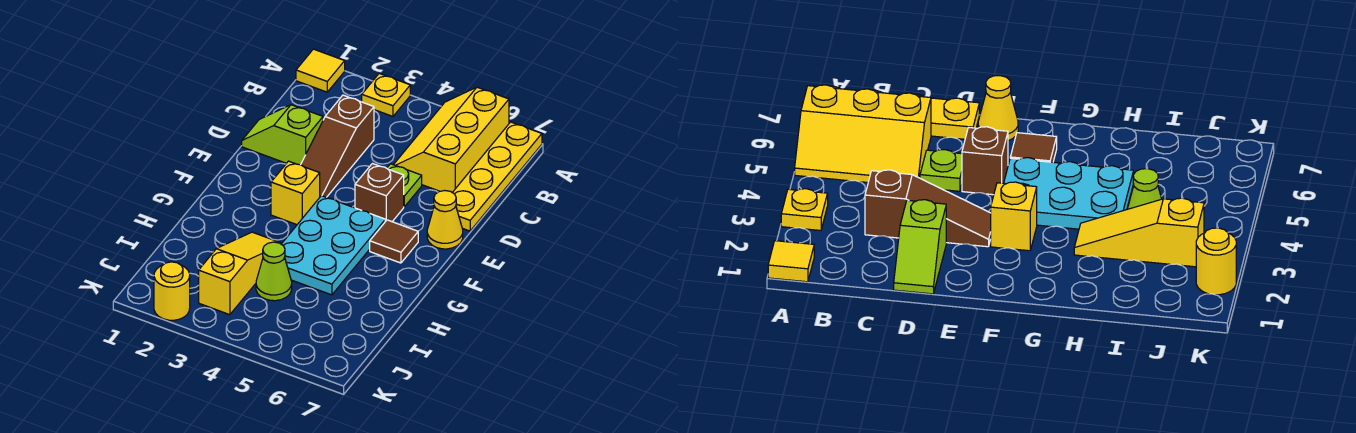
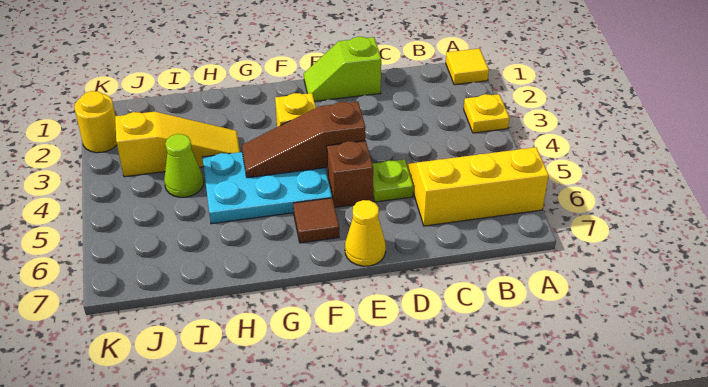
yellow 1x4 plate [452,122,542,231] -> none
brown 1x3 slope [301,95,374,197] -> brown 1x3 slope moved to [242,102,365,178]
lime 1x2 slope [242,105,323,165] -> lime 1x2 slope turned to [304,37,381,101]

